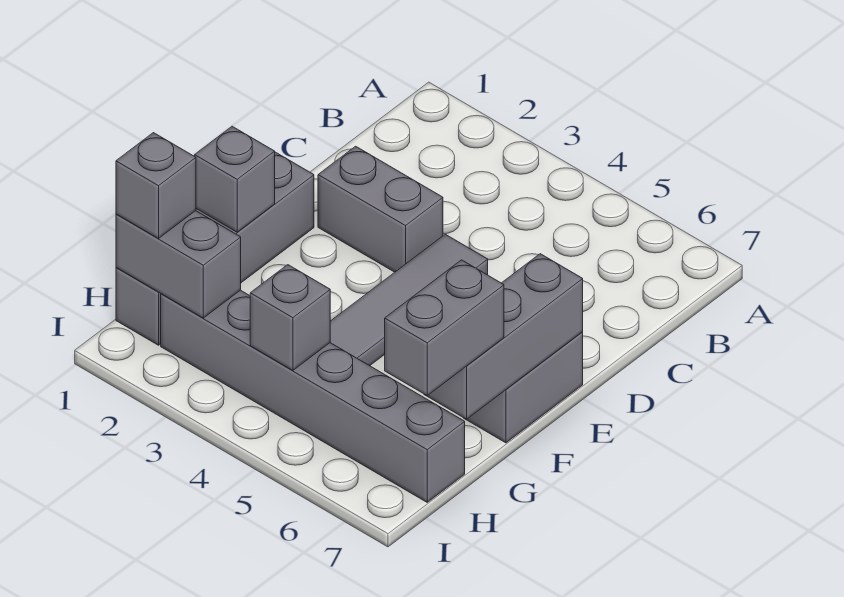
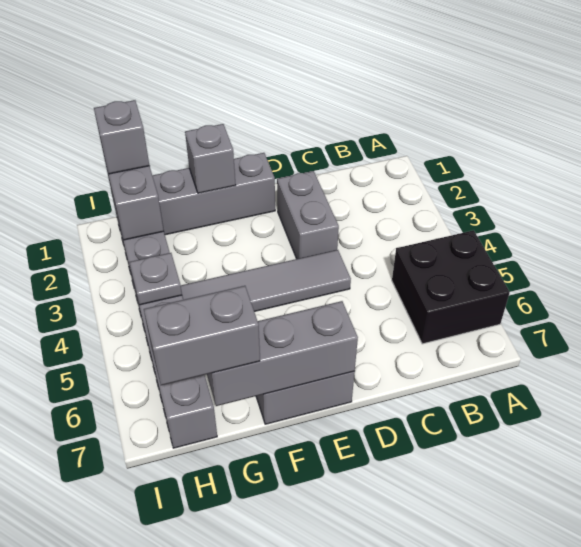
none -> black 2x2 brick [392,230,510,344]
grey 1x1 brick [250,265,330,370] -> grey 1x1 plate [129,253,182,305]

